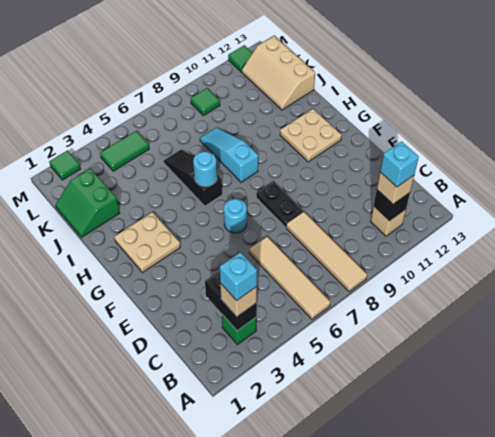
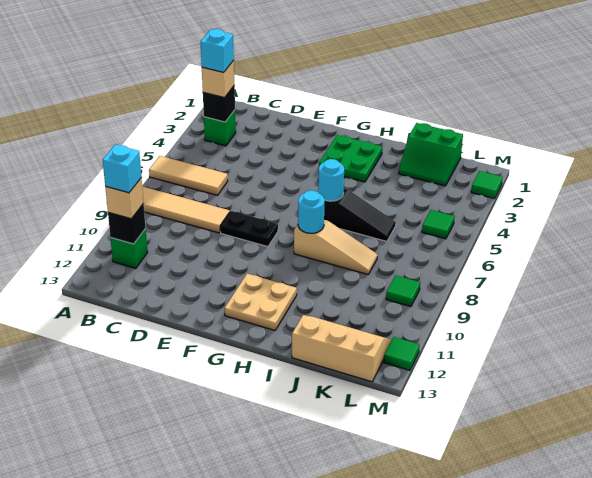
tan 1x4 tile [249,237,330,319] -> tan 1x3 tile [149,156,228,195]
black 1x2 brick [205,271,257,331] -> black 1x1 brick [203,85,235,122]
tan 1x1 brick [371,206,406,236] -> green 1x1 brick [110,229,148,268]
cyan 1x1 round brick [224,199,247,233] -> cyan 1x1 round brick moved to [298,190,325,233]
tan 2x2 plate [114,212,180,273] -> green 2x2 plate [319,135,382,182]
cyan 1x3 slope [200,127,258,182] -> tan 1x3 slope [294,220,378,274]
green 2x2 slope [55,168,119,237] -> green 2x2 slope turned to [399,123,463,186]
green 1x2 tile [100,131,149,171] -> green 1x1 tile [422,210,455,239]

